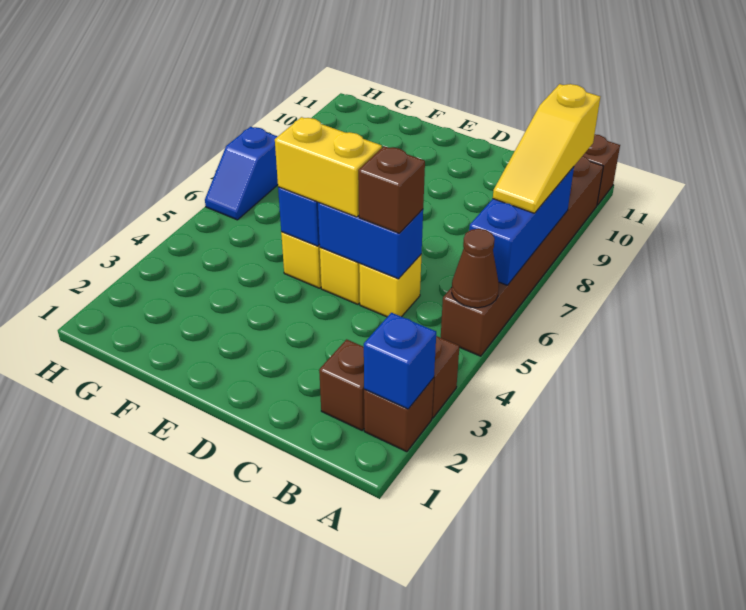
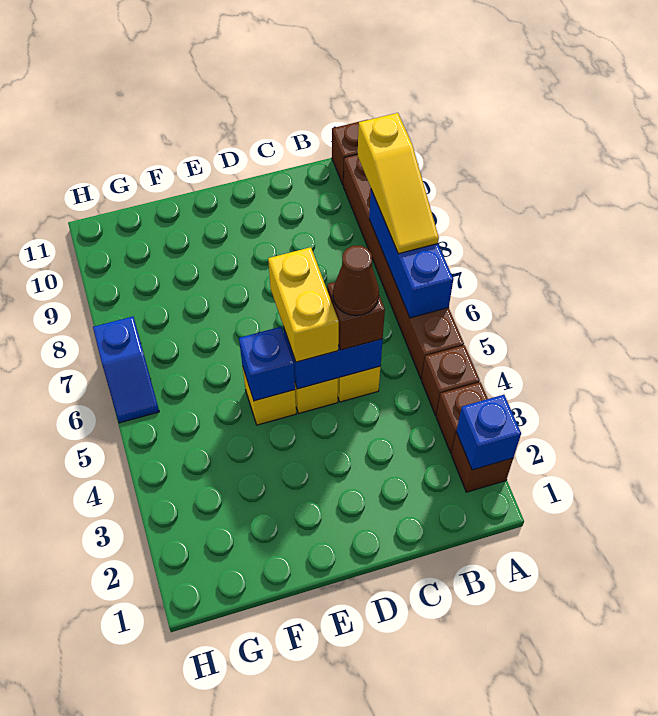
brown 1x1 cone [452,229,499,308] -> brown 1x1 cone moved to [333,245,379,316]
brown 1x1 brick [319,339,364,430] -> brown 1x1 brick moved to [422,345,480,416]
yellow 1x2 brick [275,117,382,217] -> yellow 1x2 brick turned to [268,247,339,362]

